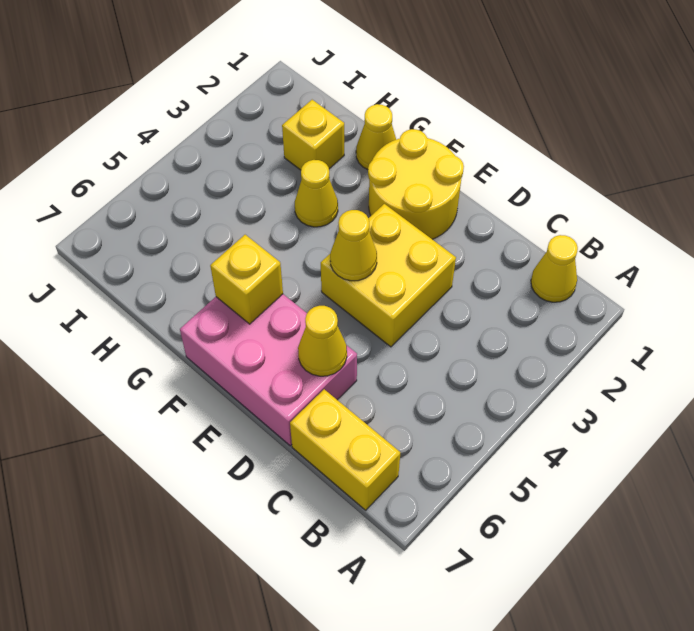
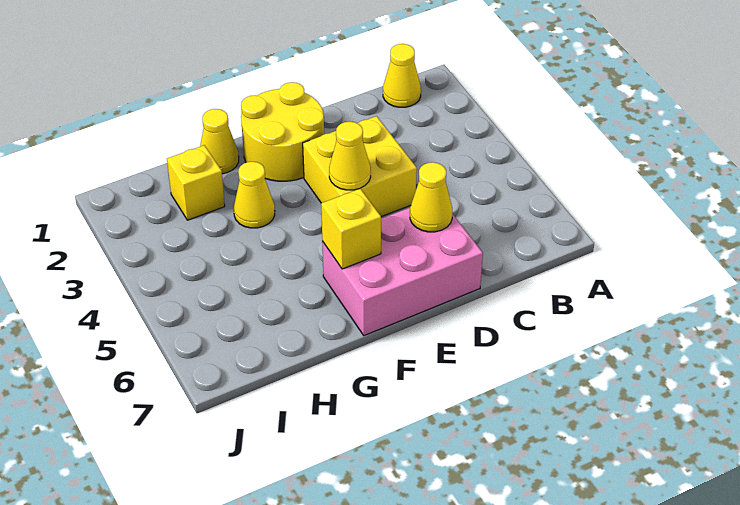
yellow 1x2 brick [290,389,400,510] -> none

